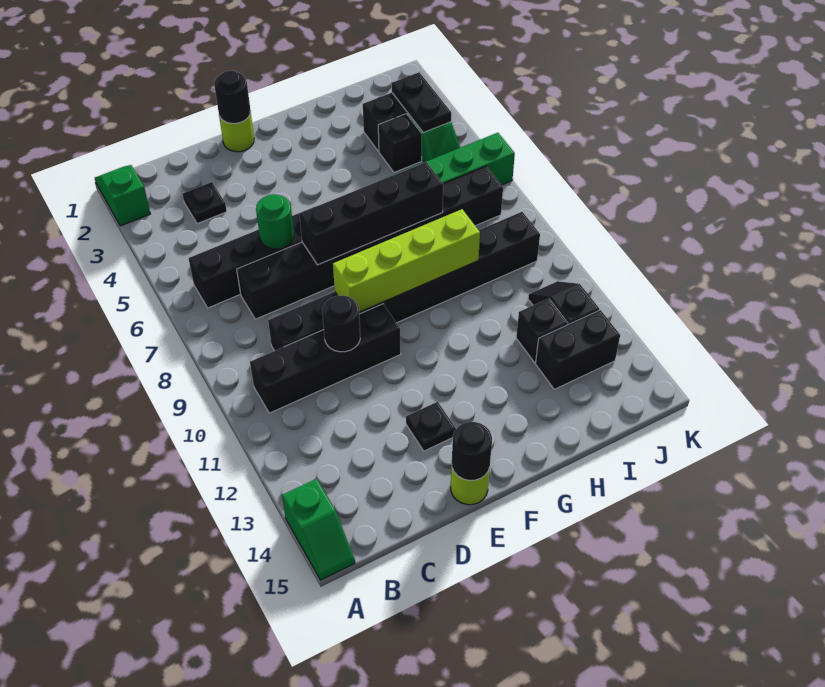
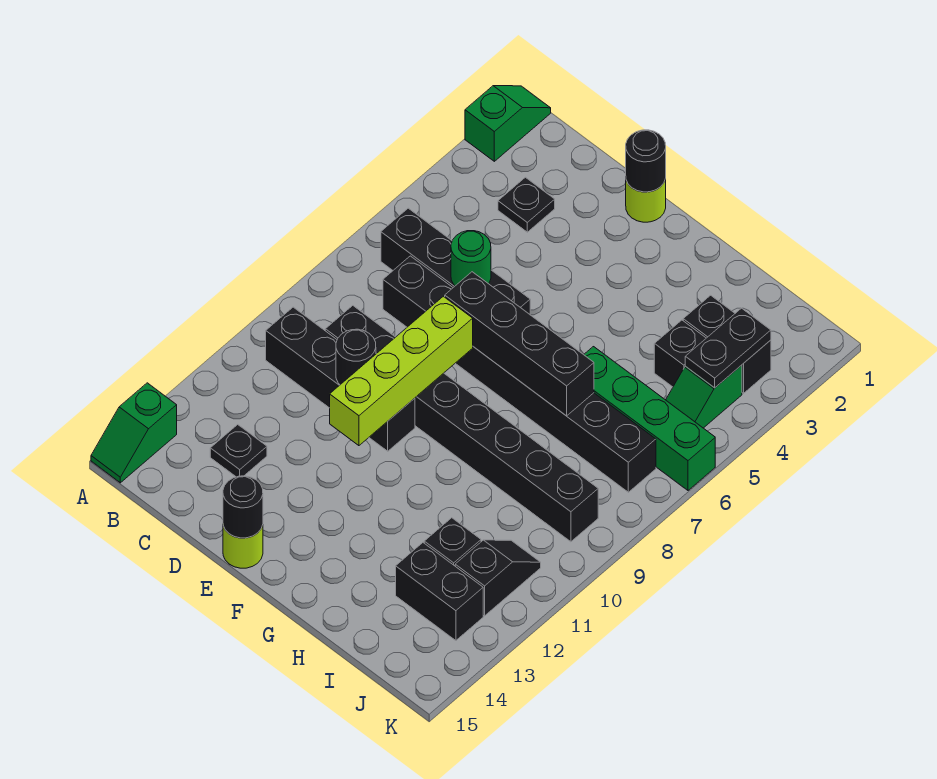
lime 1x4 brick [333,209,480,312] -> lime 1x4 brick turned to [330,296,473,446]
black 1x1 plate [406,402,456,451] -> black 1x1 plate moved to [210,425,267,477]

